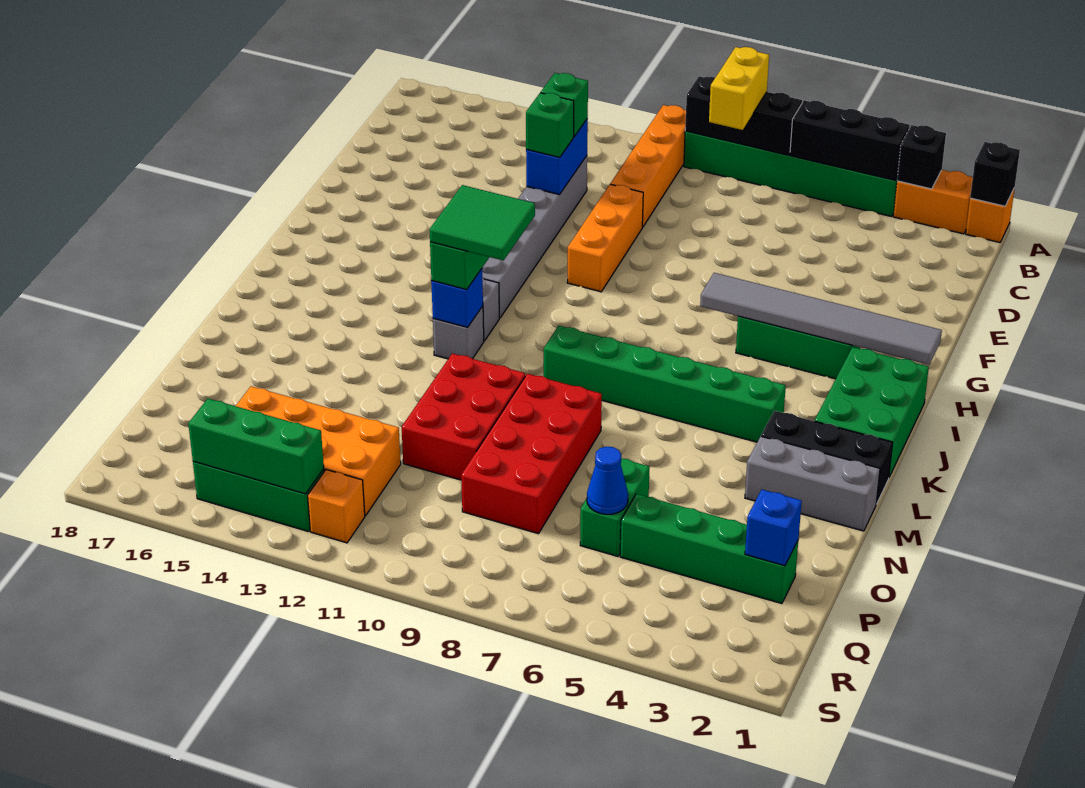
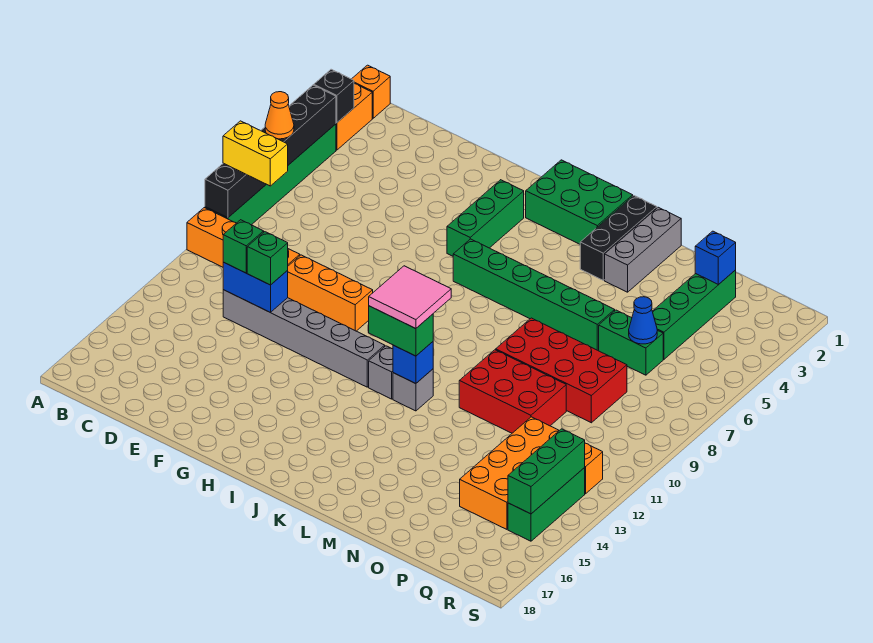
black 1x1 brick [970,142,1020,206] -> none
none -> orange 1x1 cone [265,92,294,139]
grey 1x6 tile [700,273,942,365] -> none
green 2x2 tile [430,185,535,261] -> pink 2x2 tile [369,266,451,329]
green 1x6 brick [544,326,786,442] -> green 1x6 brick turned to [453,239,615,351]

